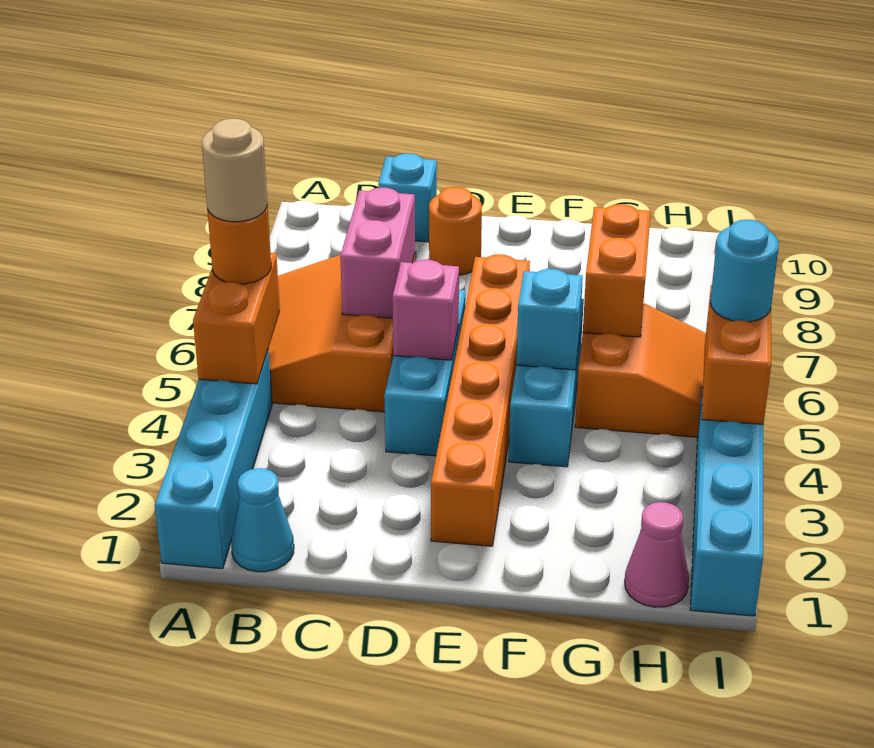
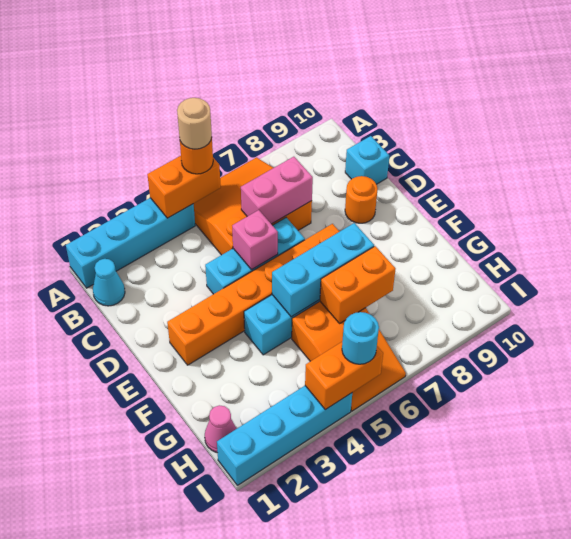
cyan 1x1 brick [516,269,583,370] -> cyan 1x3 brick [272,223,374,317]

